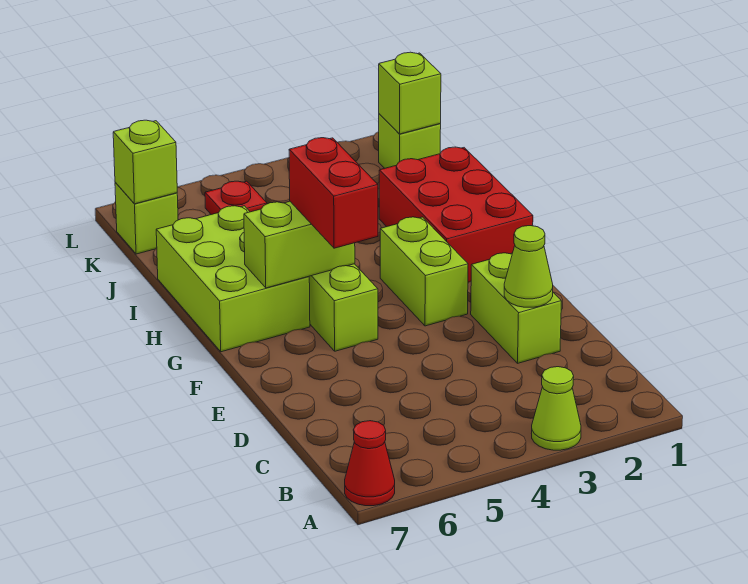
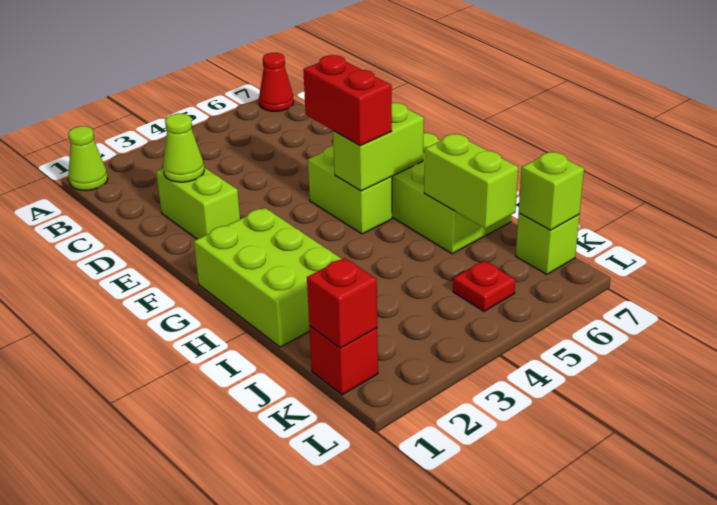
lime 1x1 cone [531,367,581,450] -> lime 1x1 cone moved to [68,126,108,190]
lime 1x2 brick [380,217,468,326] -> lime 1x2 brick moved to [424,134,518,228]
red 2x3 brick [379,147,533,282] -> lime 2x3 brick [194,208,341,347]
lime 1x1 brick [379,114,441,168] -> red 1x1 brick [309,326,378,395]
lime 1x1 brick [379,52,441,134] -> red 1x1 brick [307,258,377,348]

